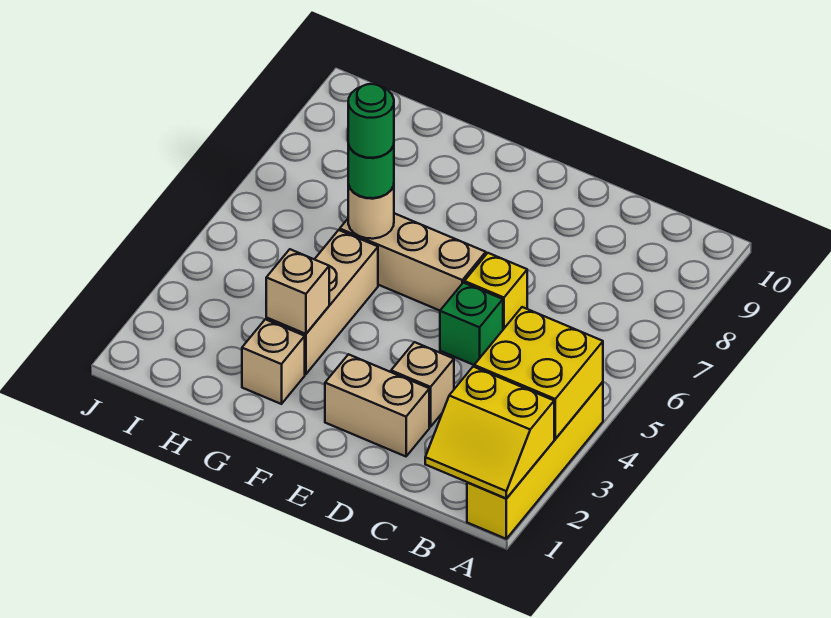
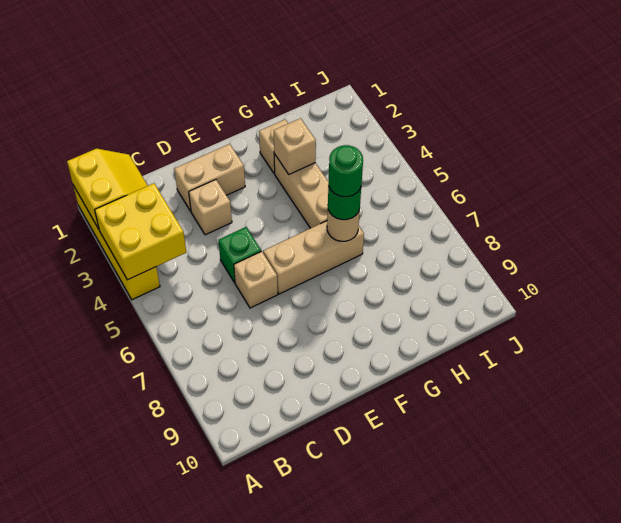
yellow 2x2 slope [425,367,554,499] -> yellow 2x2 slope turned to [67,149,148,229]
yellow 1x1 brick [464,253,527,329] -> tan 1x1 brick [234,251,278,308]

